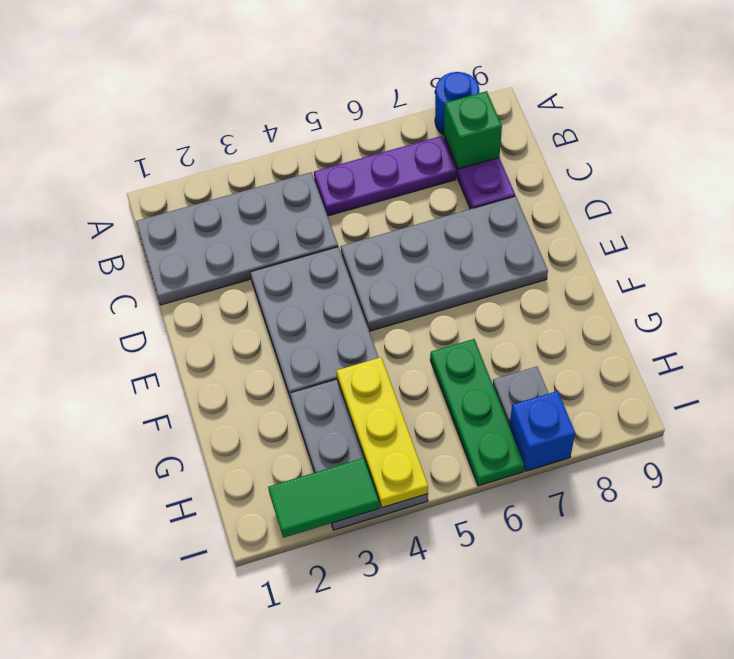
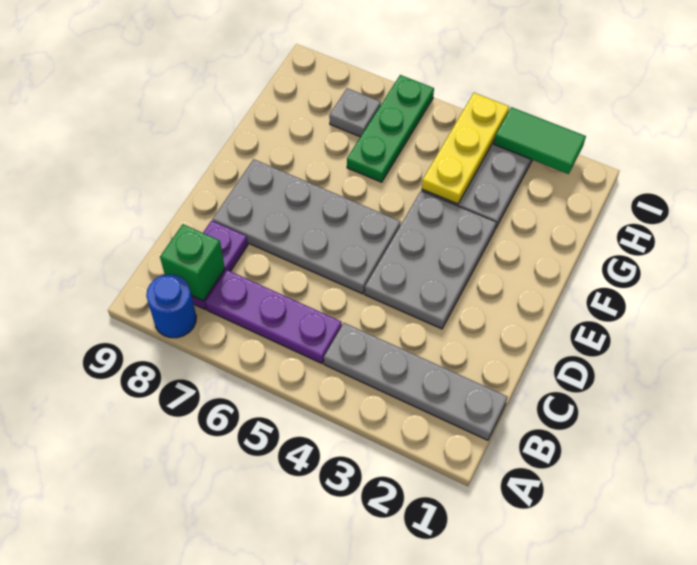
grey 2x4 plate [136,172,338,305] -> grey 1x4 plate [324,323,508,440]
blue 1x1 brick [509,391,575,471] -> none

